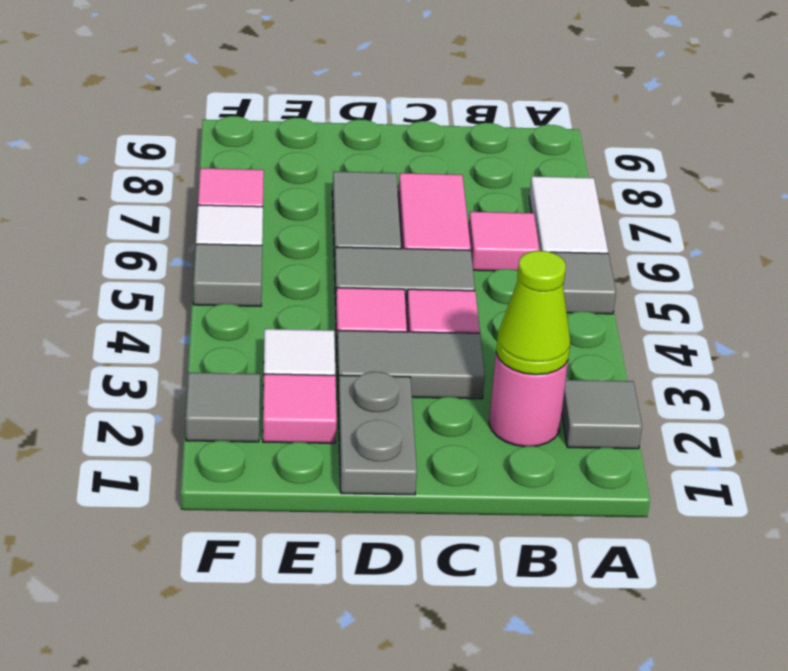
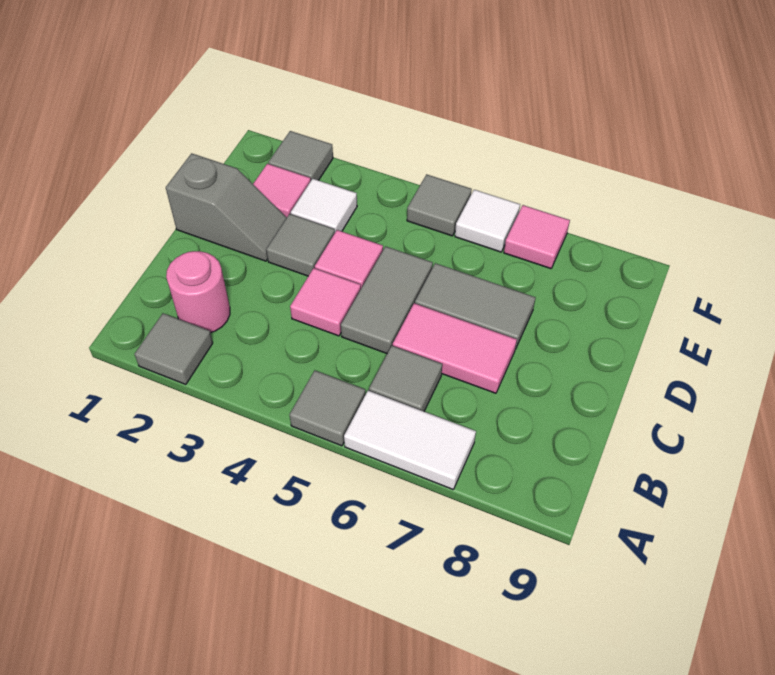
lime 1x1 cone [496,251,570,375] -> none
pink 1x1 tile [468,212,540,271] -> grey 1x1 tile [369,346,442,411]
grey 1x2 tile [337,330,485,399] -> grey 1x1 tile [266,214,335,276]
grey 1x2 plate [338,372,417,495] -> grey 1x2 slope [166,153,287,261]

